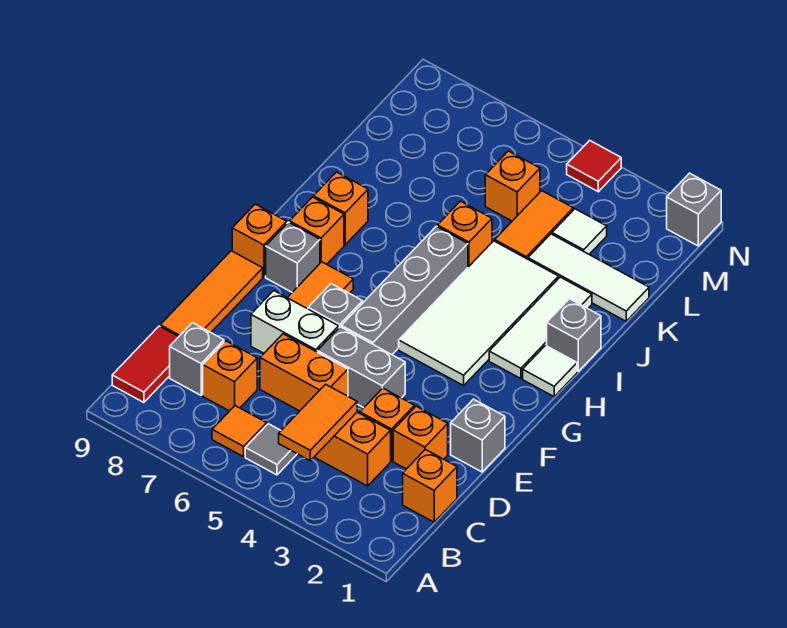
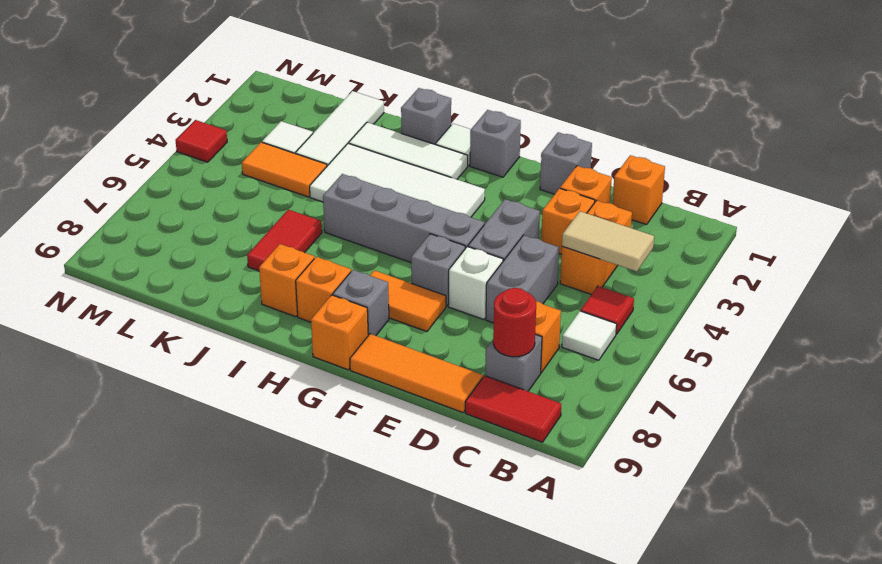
orange 1x2 tile [279,384,357,461] -> tan 1x2 tile [562,211,654,271]
grey 1x1 tile [245,424,297,475] -> red 1x1 tile [581,286,634,334]
orange 1x1 tile [212,406,267,457] -> white 1x1 tile [562,311,617,360]
none -> red 1x1 round brick [493,288,536,357]
orange 1x2 brick [260,334,348,411] -> grey 1x2 brick [486,235,559,323]
white 1x2 brick [251,291,339,353] -> white 1x1 brick [449,247,503,320]
orange 1x1 brick [437,201,492,267] -> none
none -> red 1x2 tile [247,210,322,271]
orange 1x1 brick [485,151,540,221] -> none
grey 1x1 brick [667,173,721,246] -> grey 1x1 brick moved to [470,110,521,177]

